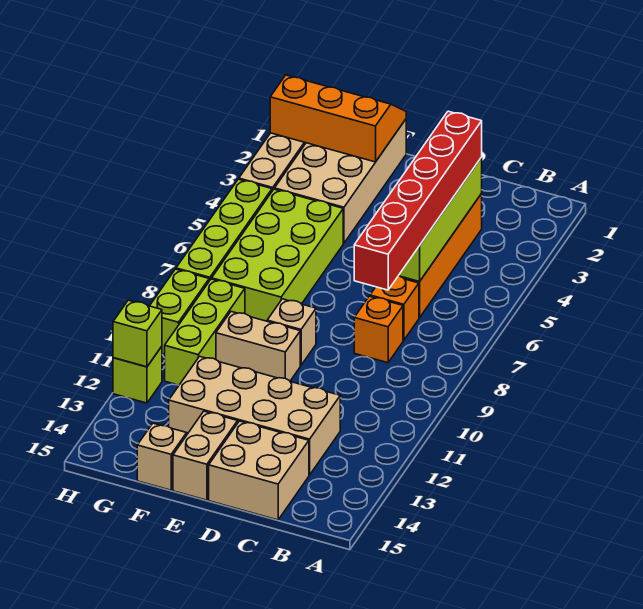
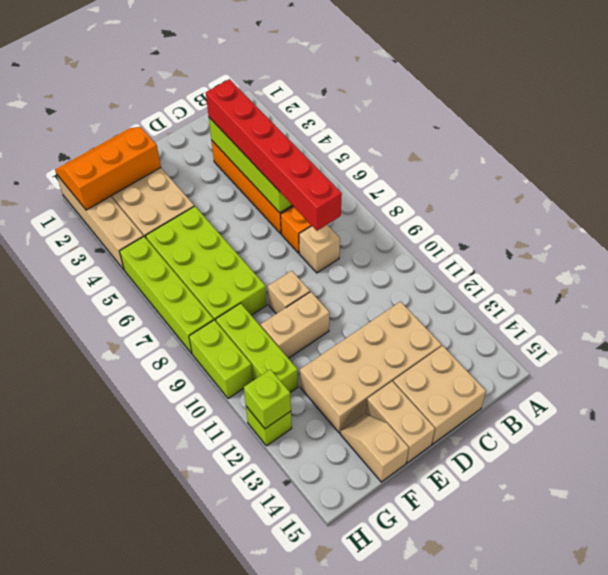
orange 1x1 brick [354,296,403,363] -> tan 1x1 brick [299,225,340,273]

